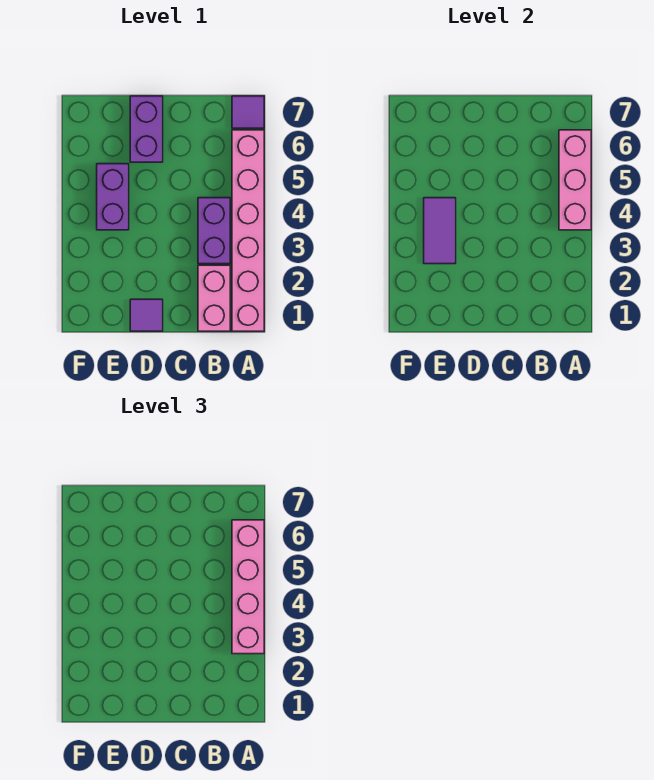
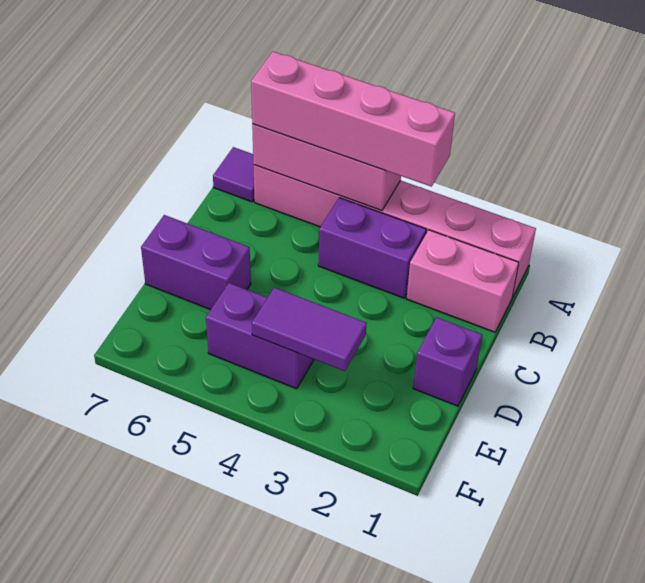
purple 1x1 tile [130,299,163,331] -> purple 1x1 brick [413,317,482,406]

